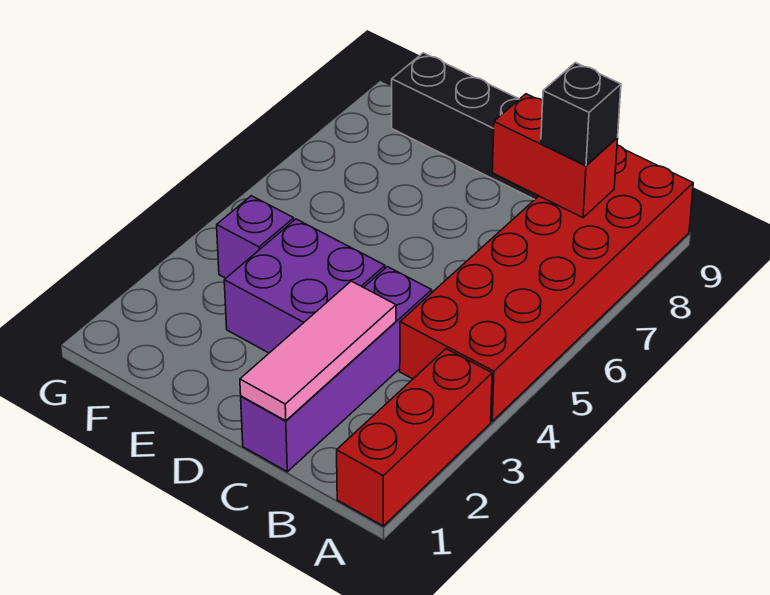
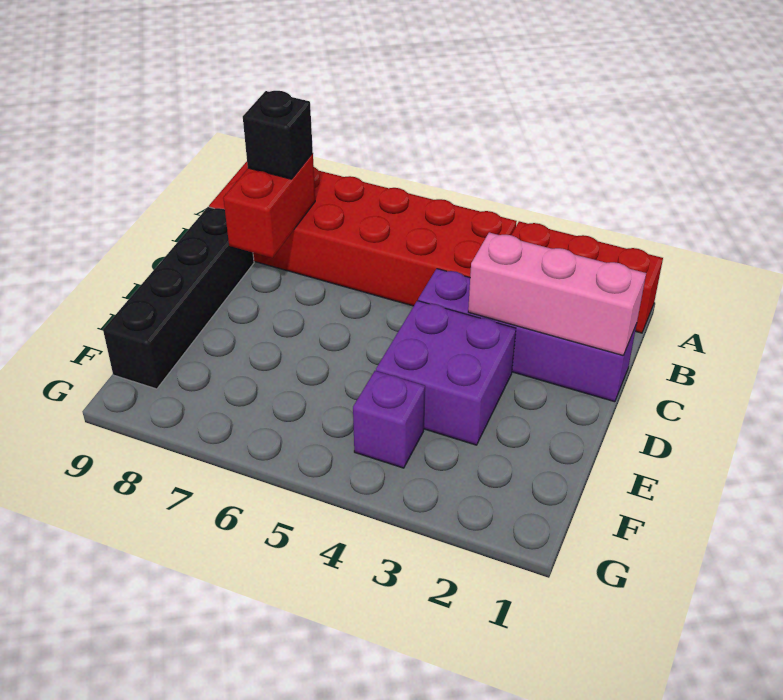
pink 1x3 tile [240,281,396,421] -> pink 1x3 brick [468,233,646,355]

